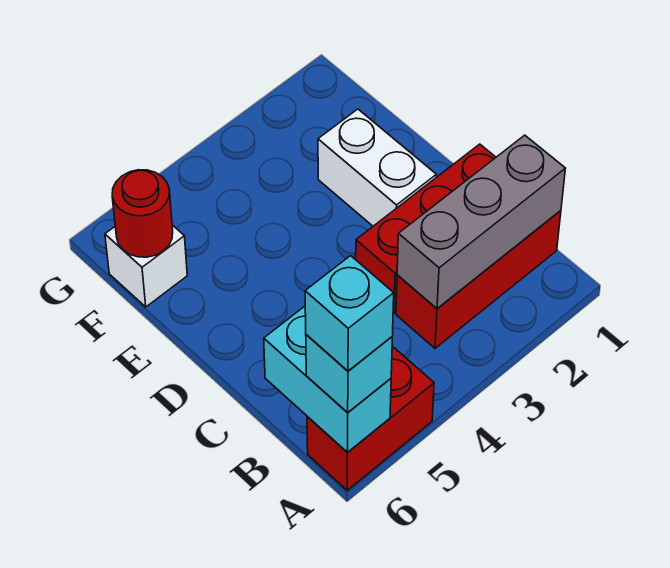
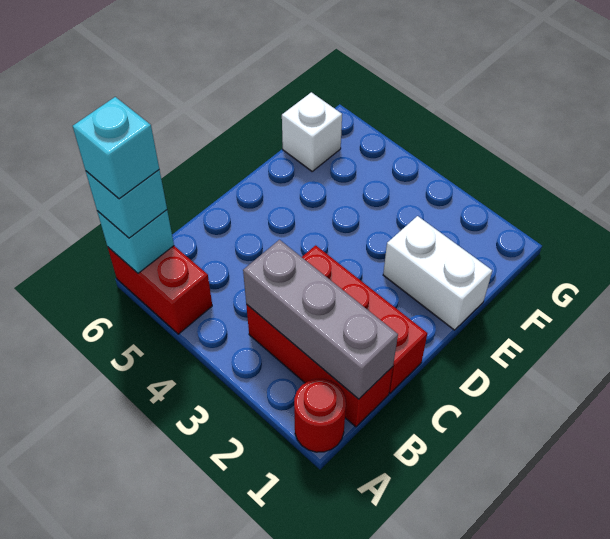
cyan 1x2 brick [264,306,391,453] -> cyan 1x1 brick [97,210,174,273]
white 1x2 brick [318,109,436,226] -> white 1x2 brick turned to [383,216,492,330]
red 1x1 round brick [112,170,173,257] -> red 1x1 round brick moved to [294,379,346,452]

